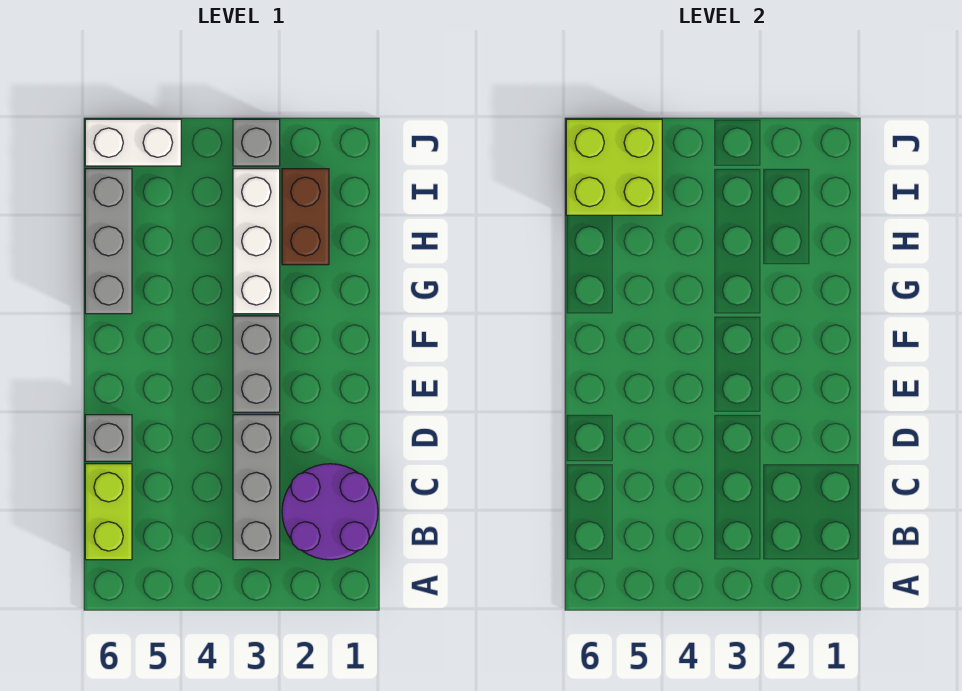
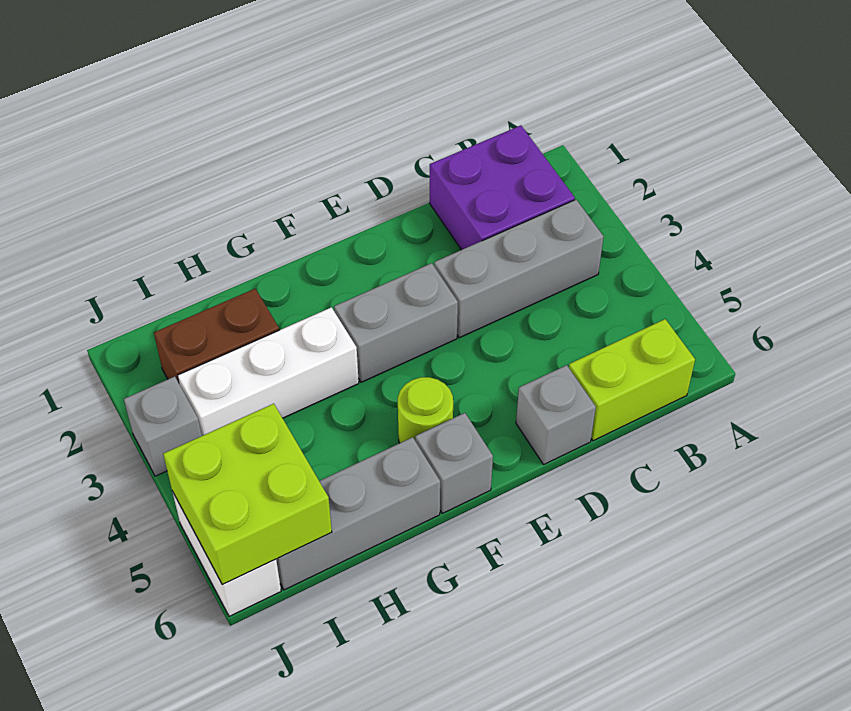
purple 2x2 round brick [282,464,378,560] -> purple 2x2 brick [430,125,575,250]
none -> lime 1x1 round brick [398,377,453,443]
none -> grey 1x1 brick [415,413,493,513]

